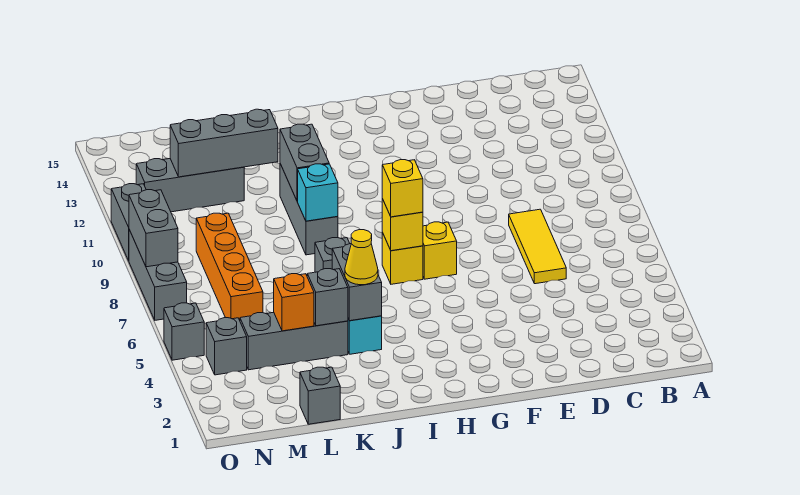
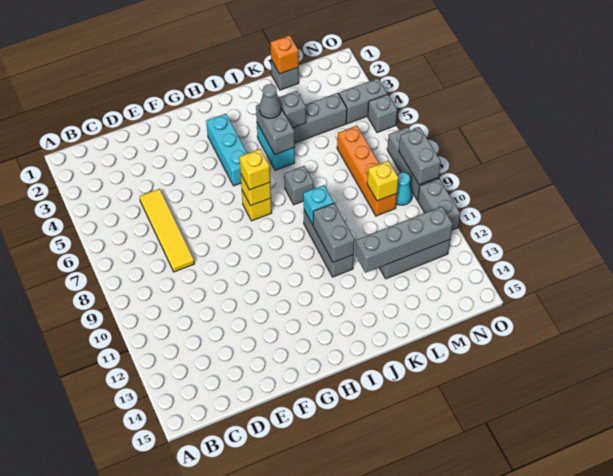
yellow 1x3 tile [509,209,566,284] -> yellow 1x4 tile [139,189,194,272]
yellow 1x1 brick [423,222,457,279] -> yellow 1x1 brick moved to [367,161,398,201]
none -> cyan 1x3 brick [206,114,247,186]
yellow 1x1 cone [345,230,378,285] -> grey 1x1 cone [259,84,281,118]
grey 1x3 brick [170,109,278,177] -> grey 1x4 brick [355,207,453,273]
orange 1x1 brick [274,274,314,331] -> orange 1x1 brick moved to [270,35,299,74]
grey 1x1 brick [206,318,247,375] -> grey 1x2 brick [339,78,387,124]
none -> cyan 1x1 cone [396,172,413,205]

